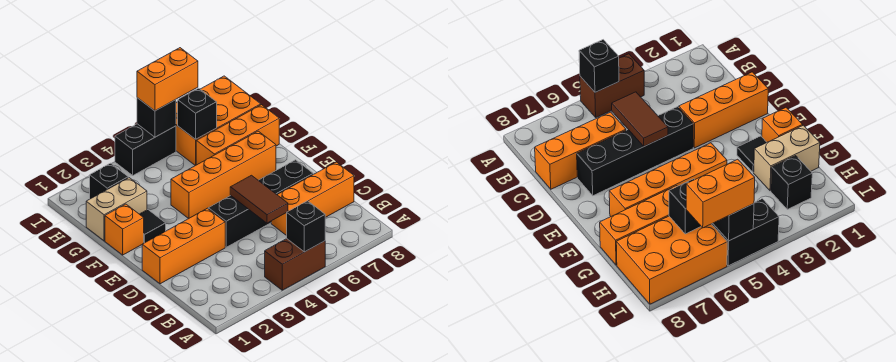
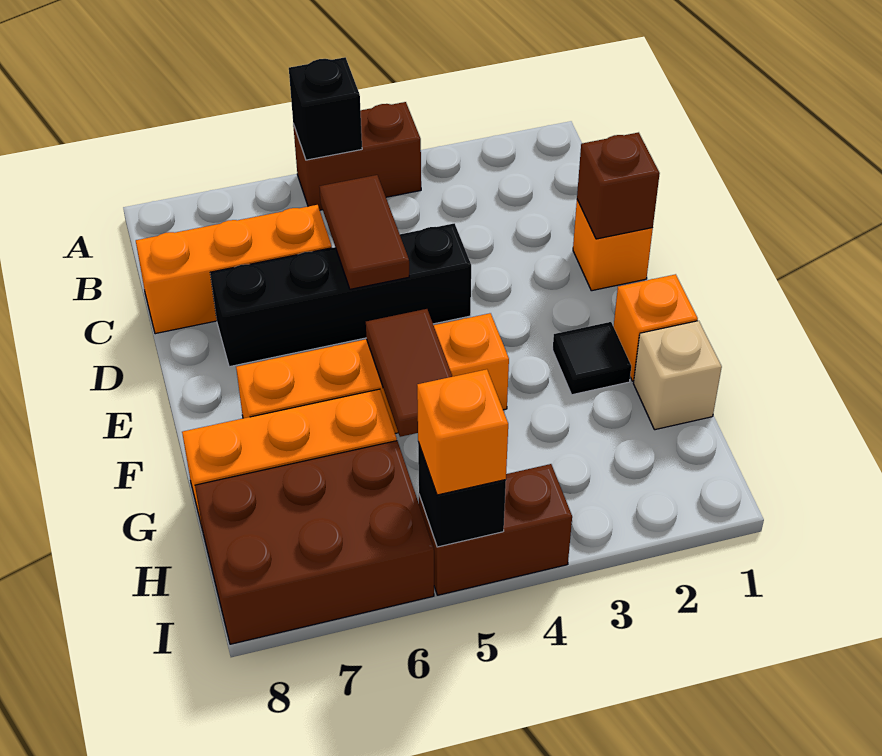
orange 1x3 brick [142,208,225,284] -> orange 1x1 brick [573,200,653,291]
none -> brown 1x1 brick [577,132,660,239]
none -> brown 1x2 tile [366,309,453,437]
tan 1x2 brick [86,178,147,241] -> tan 1x1 brick [633,321,722,430]
black 1x1 brick [90,163,128,199] -> none
orange 2x3 brick [176,76,261,166] -> brown 2x3 brick [195,441,434,644]
black 1x1 brick [178,88,217,139] -> none
black 1x2 brick [115,124,176,175] -> brown 1x2 brick [419,464,572,595]
orange 1x2 brick [137,48,198,111] -> orange 1x1 brick [417,369,508,495]

